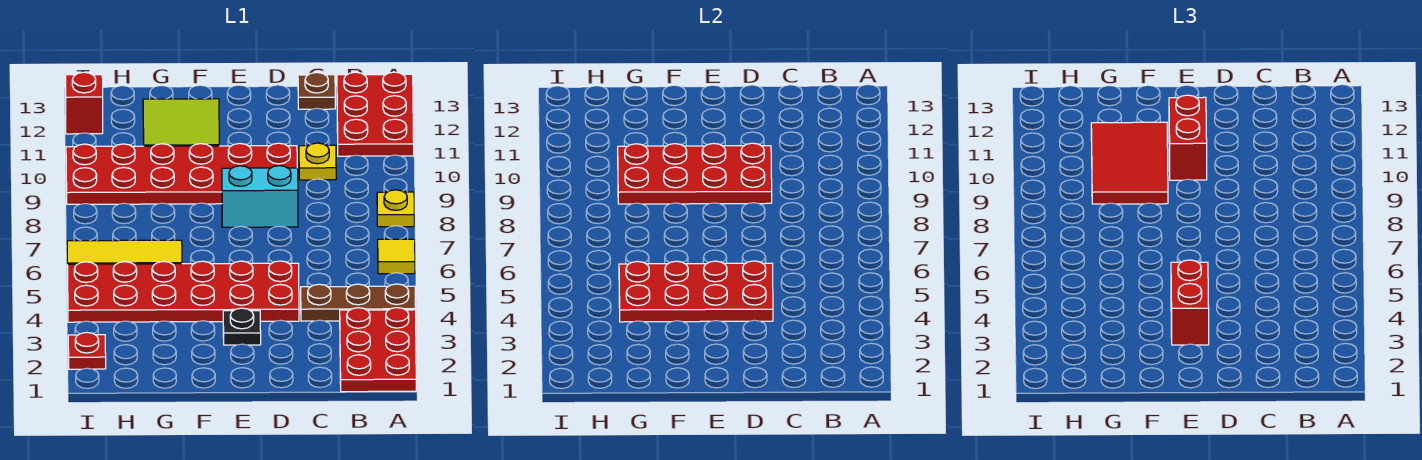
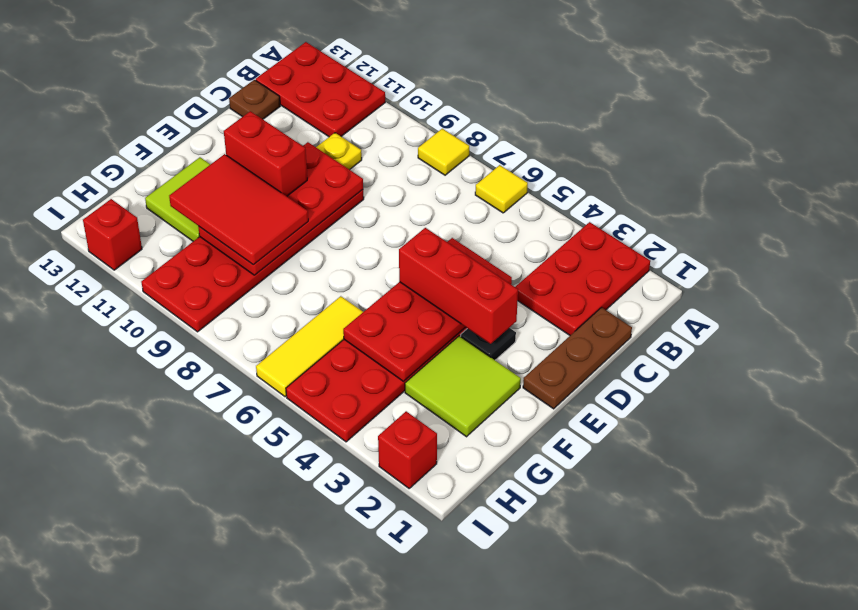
red 2x3 plate [340,308,416,392] -> red 2x3 plate turned to [515,222,650,335]
brown 1x3 plate [301,284,416,321] -> brown 1x3 plate moved to [523,307,632,409]
yellow 1x1 plate [377,190,414,227] -> yellow 1x1 tile [418,129,469,175]
cyan 1x2 brick [222,166,298,227] -> none
red 1x2 brick [1171,260,1209,345] -> red 1x3 brick [399,228,518,344]
none -> lime 2x2 tile [405,336,521,437]
red 1x1 plate [68,332,106,369] -> red 1x1 brick [378,411,437,488]

